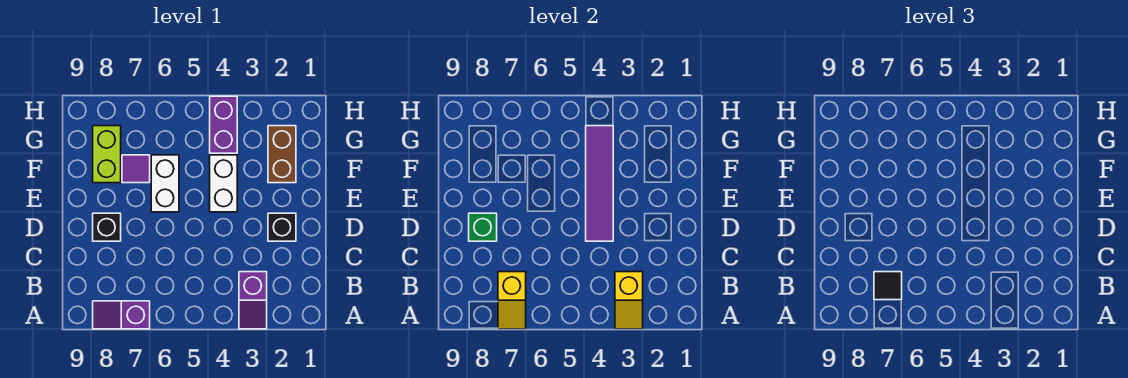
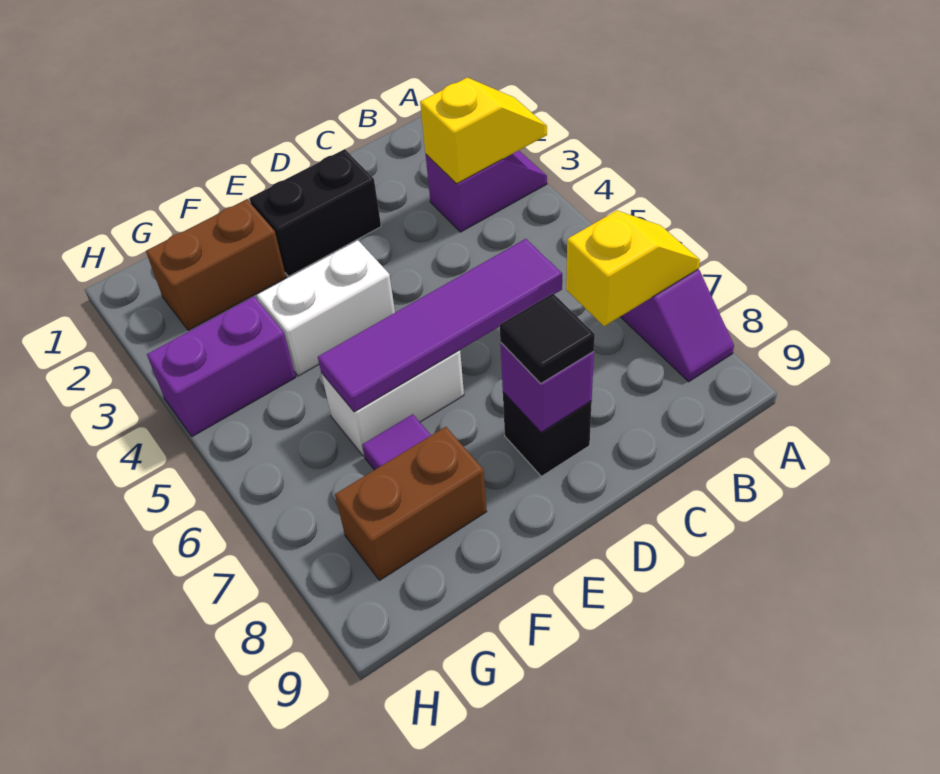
black 1x1 tile [874,272,902,300] -> black 1x1 tile moved to [500,293,595,384]
black 1x1 brick [268,213,296,241] -> black 1x2 brick [250,149,381,276]
purple 1x4 tile [586,126,613,241] -> purple 1x4 tile moved to [318,239,562,412]
green 1x1 brick [469,213,497,241] -> purple 1x1 brick [500,343,594,432]
lime 1x2 brick [93,126,121,183] -> brown 1x2 brick [335,427,487,581]

